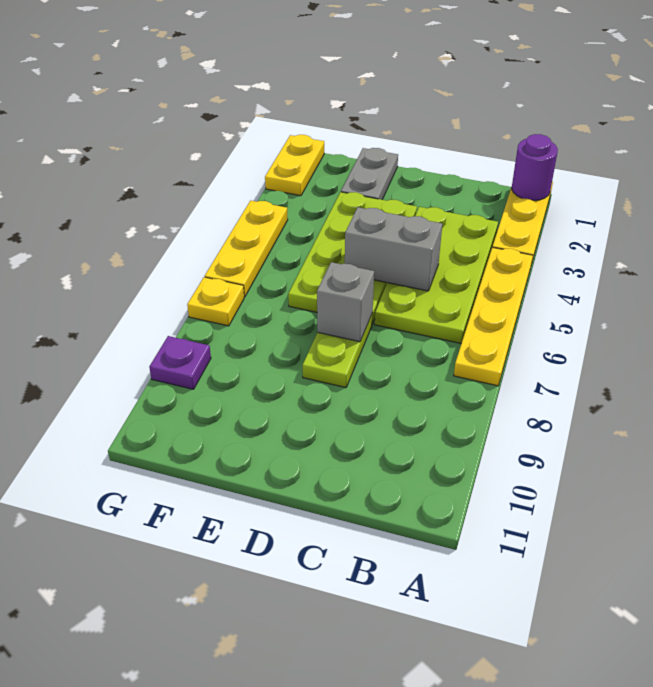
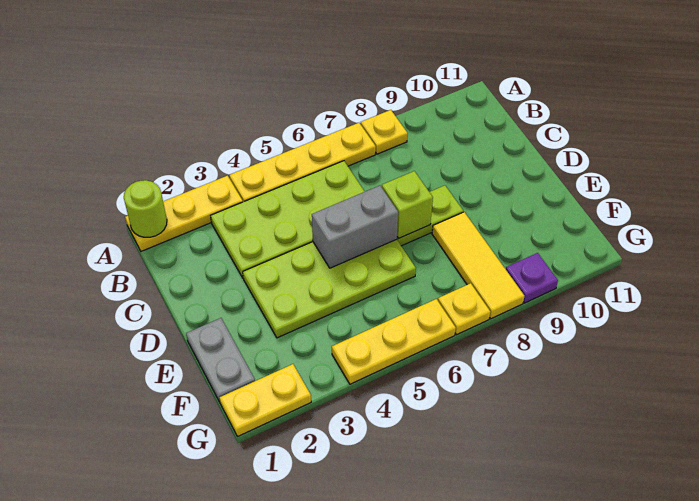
purple 1x1 round brick [512,134,558,201] -> lime 1x1 round brick [124,180,167,237]
none -> yellow 1x1 plate [361,110,408,154]
grey 1x2 brick [345,207,442,291] -> grey 1x2 brick turned to [312,186,398,268]
grey 1x1 brick [317,262,374,342] -> lime 1x1 brick [382,171,433,239]
grey 1x2 plate [341,148,398,200] -> grey 1x2 plate turned to [186,318,255,402]
none -> yellow 1x3 tile [432,212,524,319]

